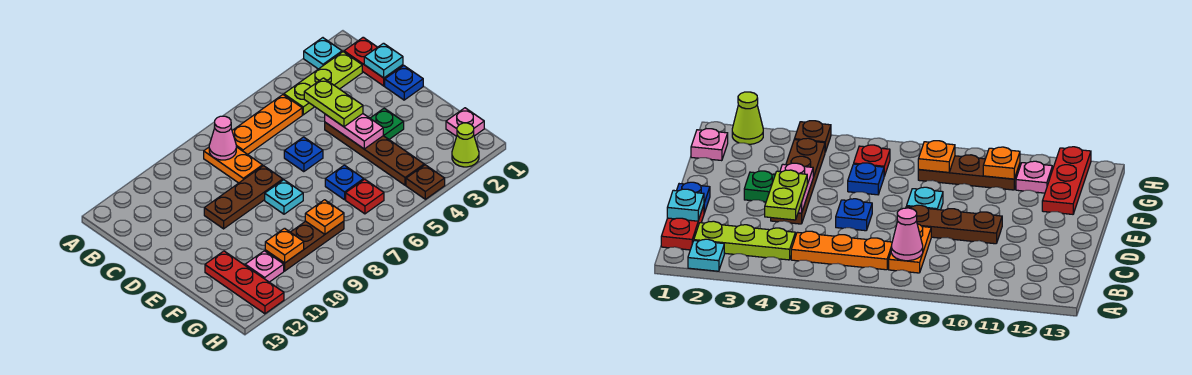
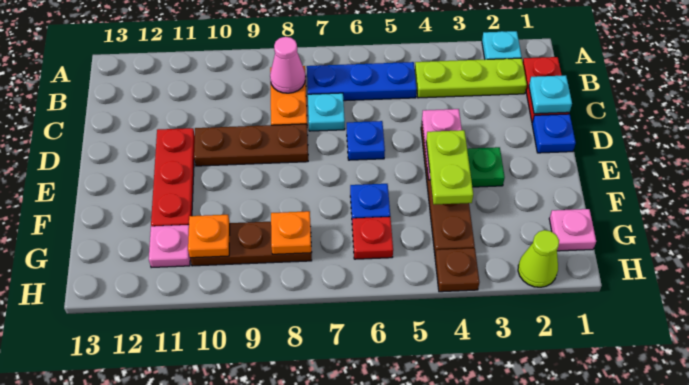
orange 1x3 plate [232,95,302,154] -> blue 1x3 plate [307,62,417,101]
lime 1x2 plate [304,78,363,127] -> lime 1x2 plate moved to [426,130,473,204]
cyan 1x1 plate [265,180,303,214] -> cyan 1x1 plate moved to [308,93,345,131]
red 1x3 plate [205,251,284,314] -> red 1x3 plate moved to [151,128,195,226]

